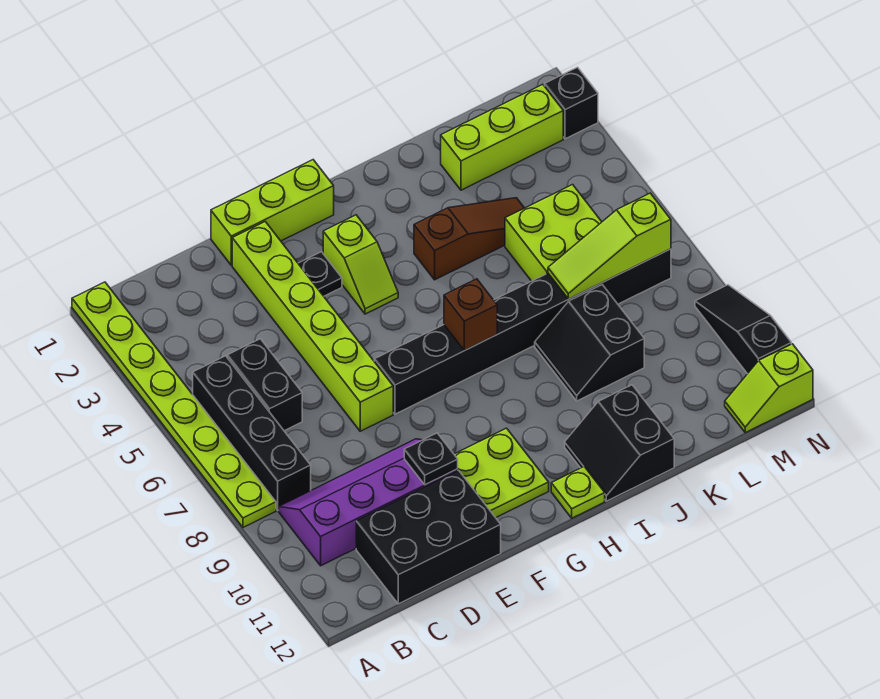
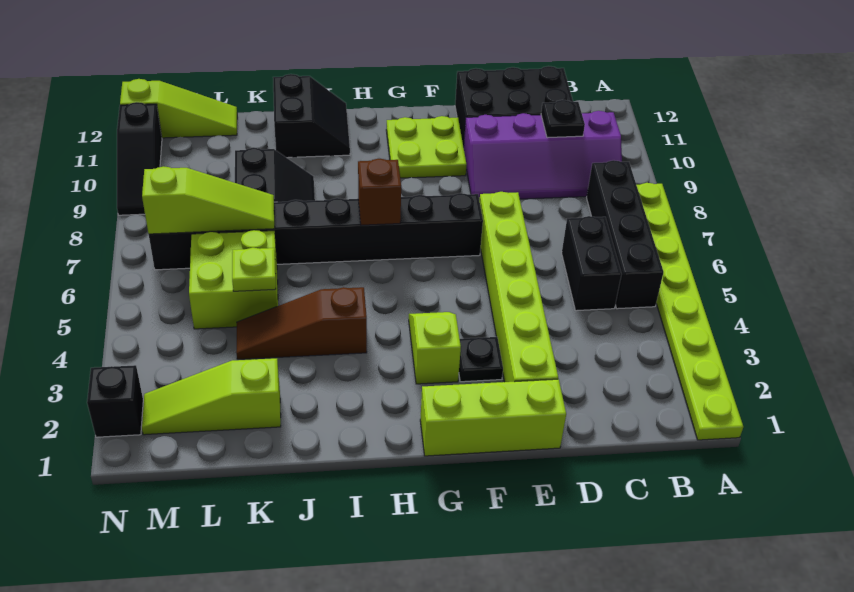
black 1x1 plate [404,433,458,485] -> black 1x1 plate moved to [541,100,585,138]
lime 1x1 plate [551,467,605,518] -> lime 1x1 plate moved to [232,248,276,291]
lime 1x3 brick [441,84,563,190] -> lime 1x3 slope [142,358,281,435]
lime 1x2 slope [725,344,813,433] -> lime 1x3 slope [120,79,237,138]

